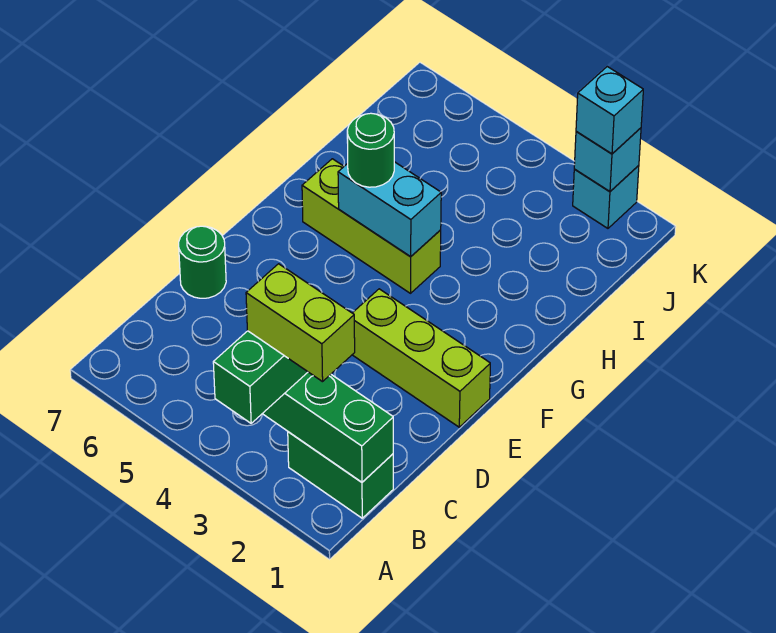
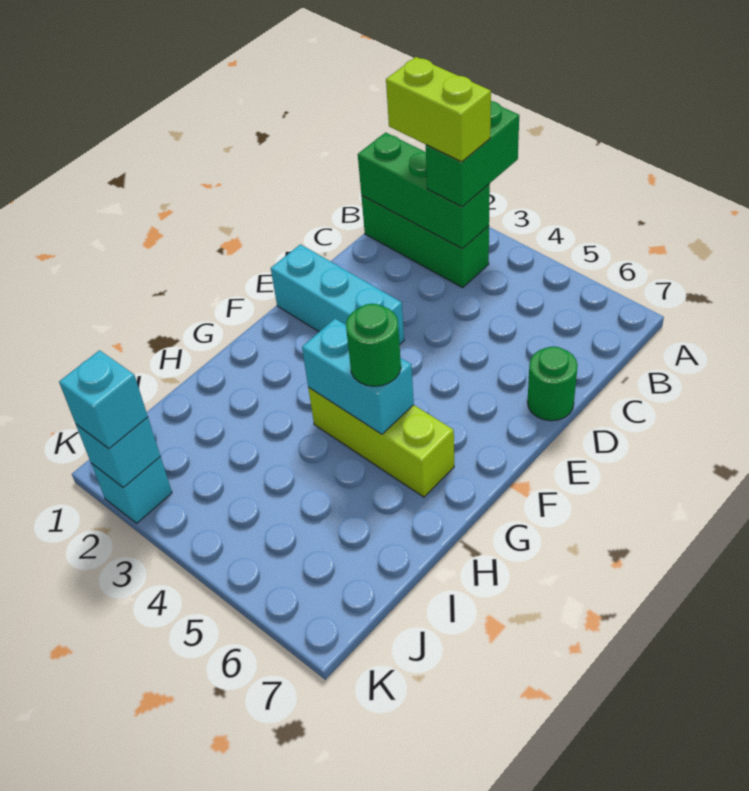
green 1x2 brick [288,432,393,518] -> green 1x3 brick [361,196,489,288]
lime 1x3 brick [352,289,490,427] -> cyan 1x3 brick [271,244,404,344]

